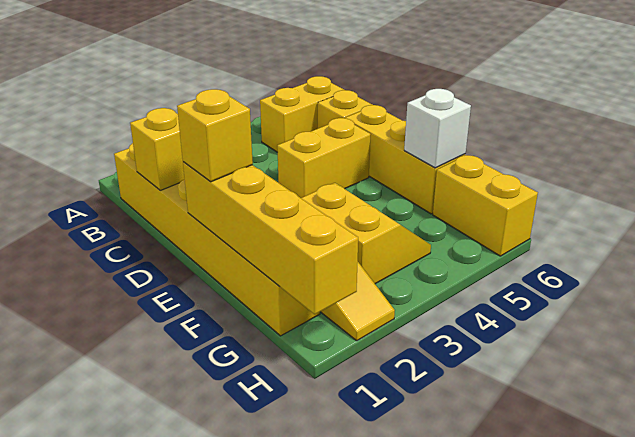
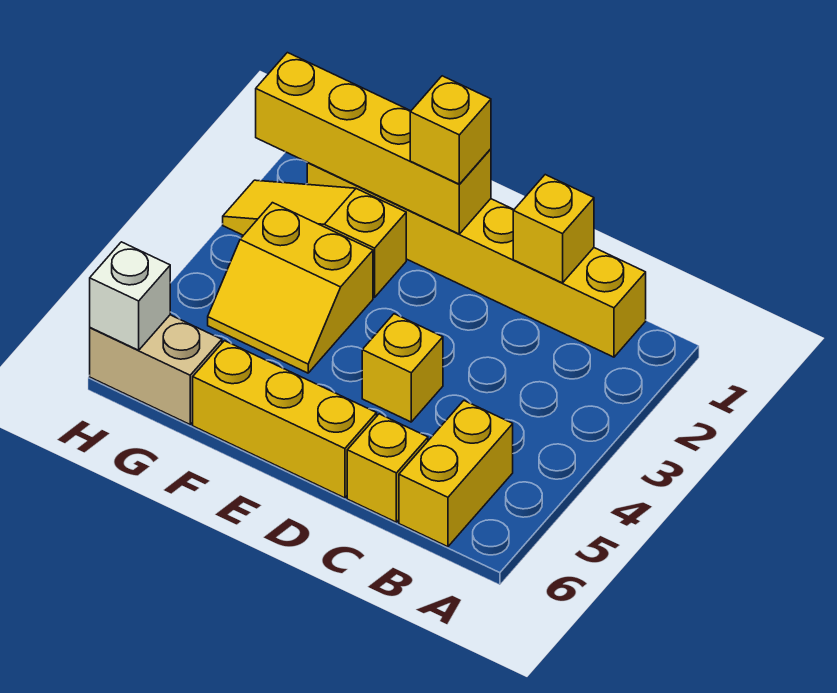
yellow 1x2 brick [277,118,371,198] -> yellow 1x1 brick [362,314,443,422]
white 1x1 brick [404,89,471,168] -> white 1x1 brick moved to [90,242,170,350]
yellow 1x2 brick [433,155,538,256] -> tan 1x2 brick [90,315,222,424]

